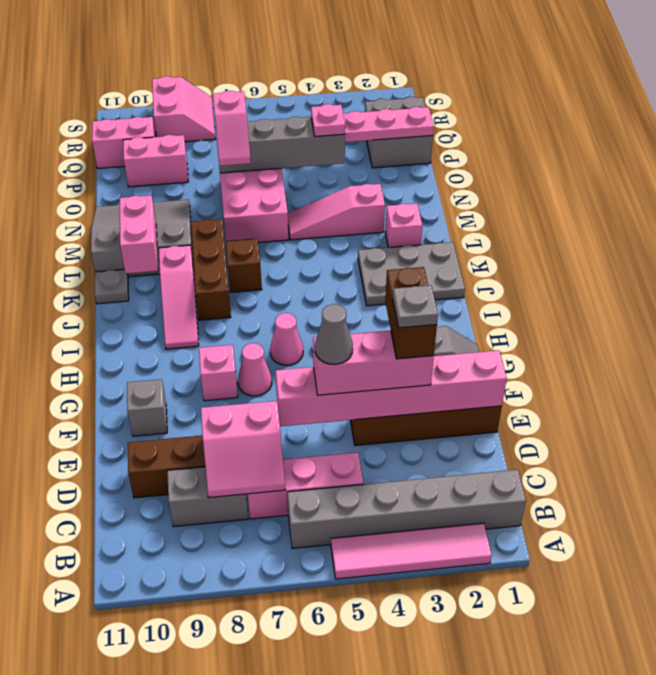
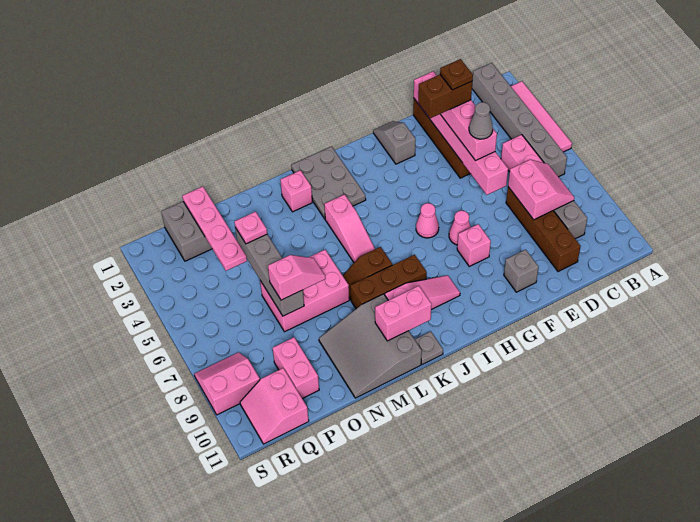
grey 1x1 plate [393,285,438,328] -> brown 1x1 plate [440,59,473,90]
pink 1x3 slope [288,184,385,240] -> pink 1x3 slope moved to [324,195,375,262]

